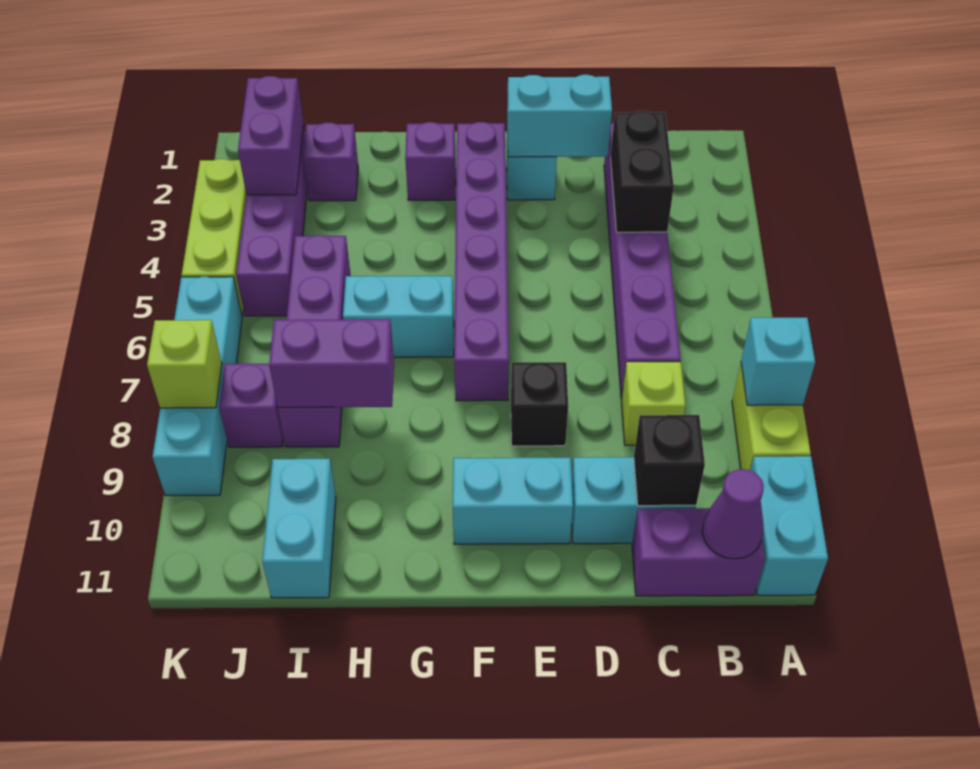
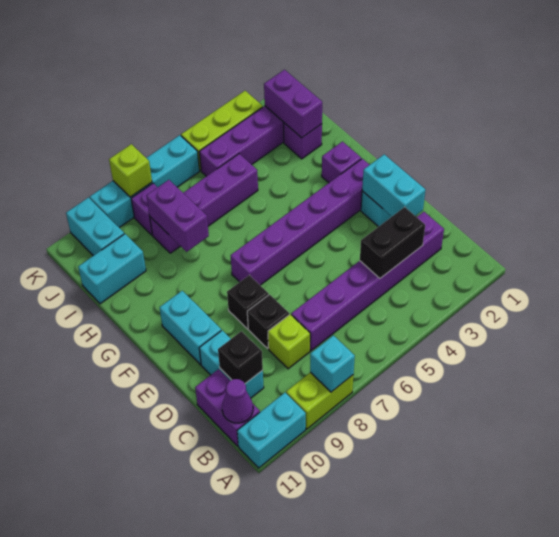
none -> black 1x1 brick [247,295,289,348]
cyan 1x2 brick [343,276,454,357] -> cyan 1x2 brick moved to [66,198,124,256]
purple 1x2 brick [238,76,304,195] -> purple 1x2 brick turned to [264,70,322,138]

